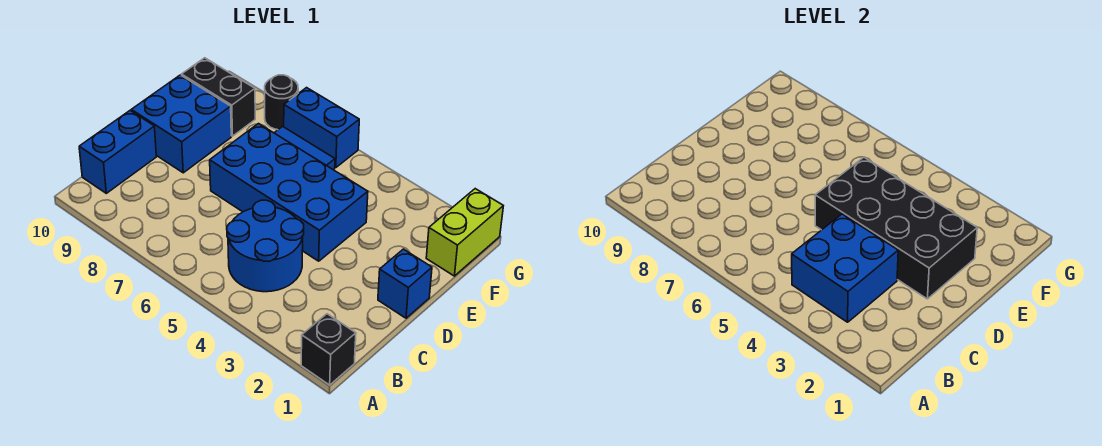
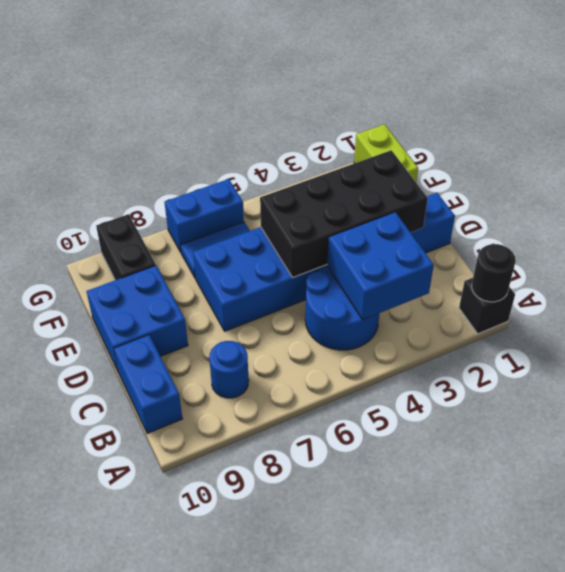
none -> blue 1x1 round brick [209,341,249,398]
black 1x2 brick [182,58,255,136] -> black 1x2 brick turned to [96,214,156,280]
black 1x1 round brick [265,75,298,130] -> black 1x1 round brick moved to [472,244,516,302]

